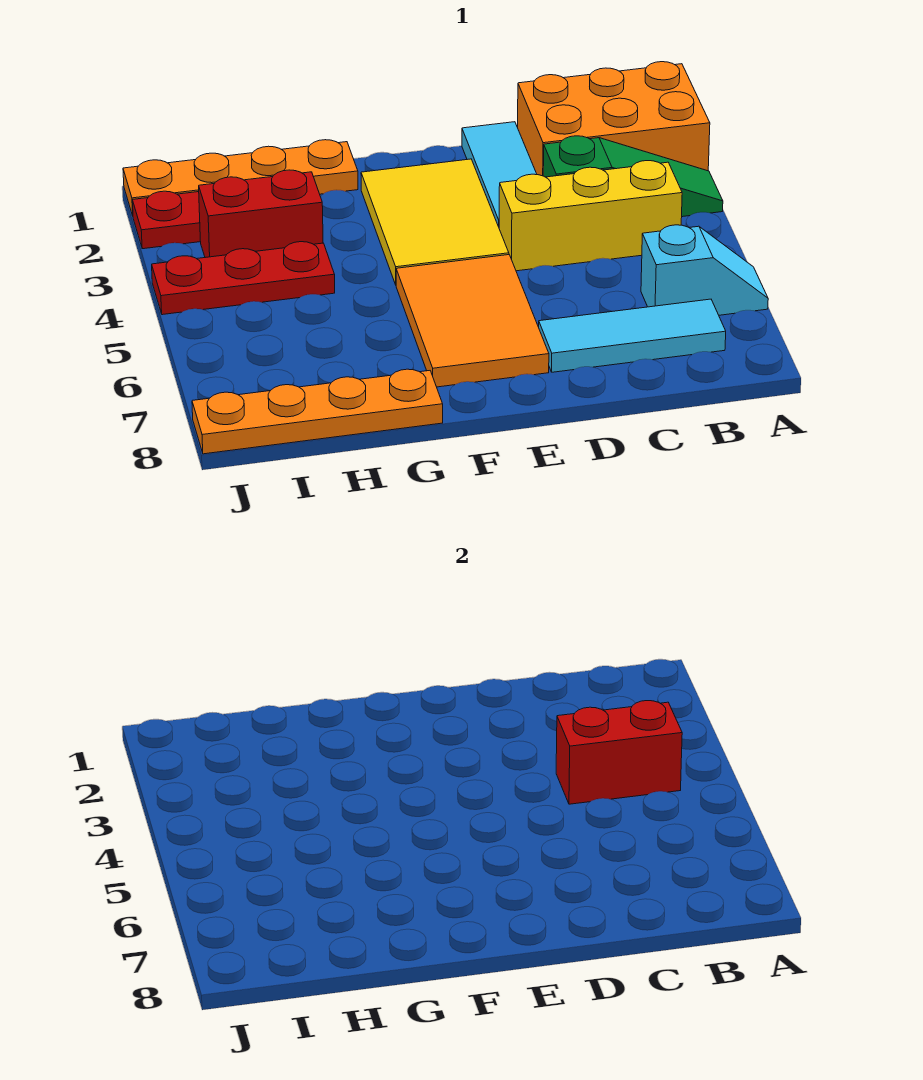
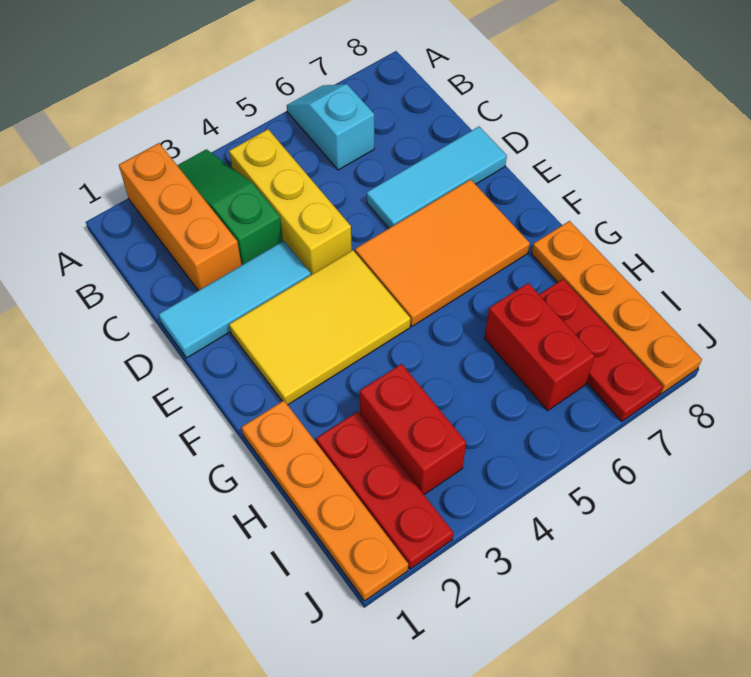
orange 2x3 brick [518,62,710,176] -> orange 1x3 brick [119,143,241,291]
red 1x2 brick [556,701,682,804] -> red 1x2 brick moved to [484,283,595,411]
cyan 1x3 tile [539,299,726,372] -> cyan 1x3 tile turned to [367,127,507,228]
red 1x3 plate [152,242,335,315] -> red 1x3 plate moved to [539,279,663,422]

